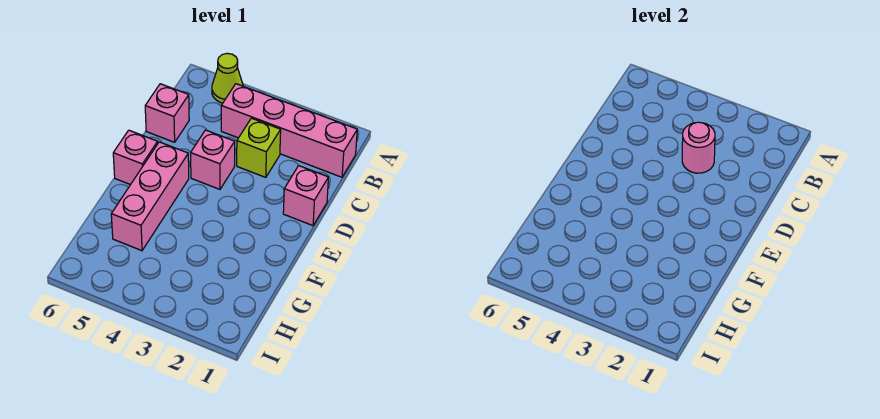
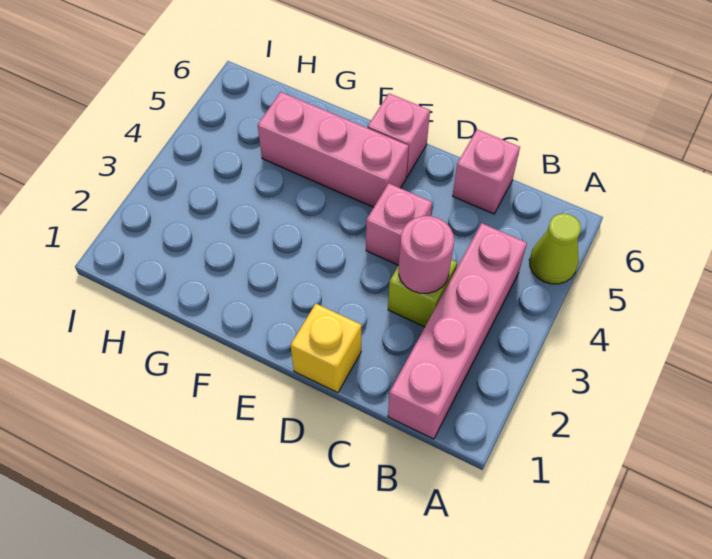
pink 1x1 brick [283,166,328,226] -> yellow 1x1 brick [291,304,362,393]

